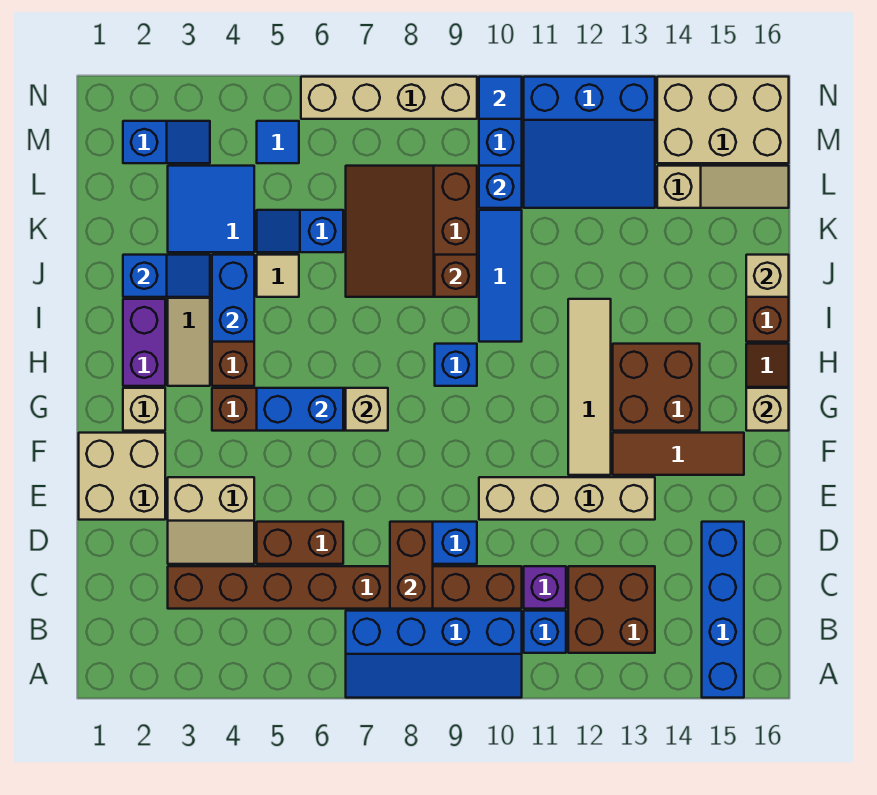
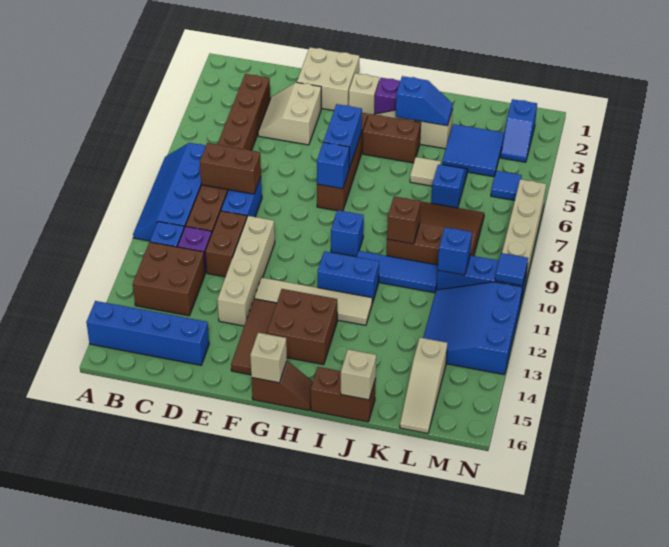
brown 1x2 brick [257,522,343,564] -> brown 1x2 brick moved to [205,211,247,277]
tan 1x1 brick [346,388,388,431] -> blue 1x1 brick [317,142,349,189]
blue 1x2 brick [212,255,254,342] -> blue 1x2 brick moved to [318,251,379,303]
blue 1x2 slope [123,255,210,297] -> blue 1x2 slope turned to [396,76,453,126]
tan 2x3 brick [657,77,789,163] -> none

